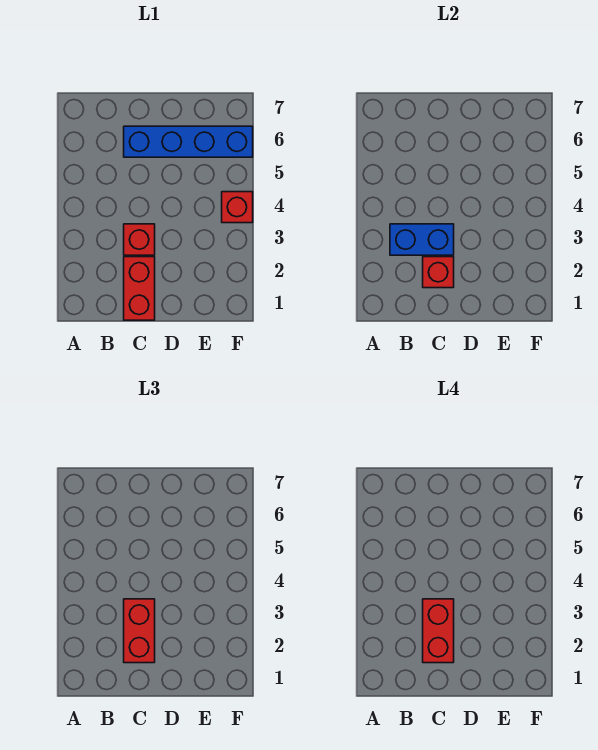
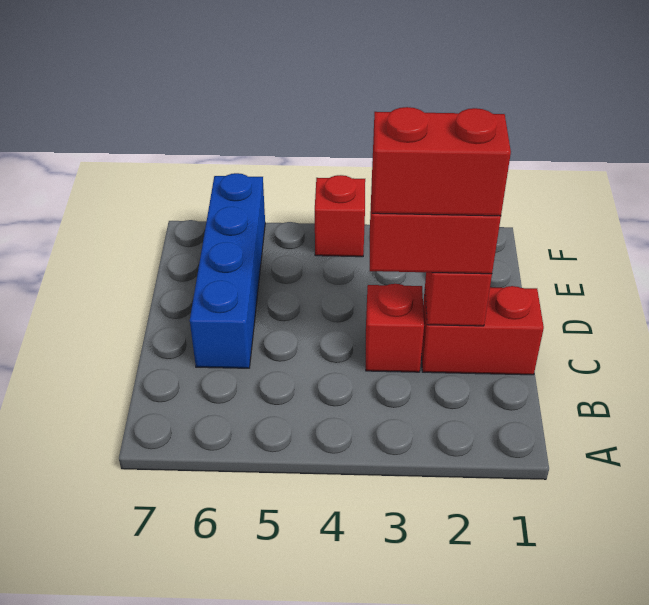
blue 1x2 brick [390,224,454,255] -> none

